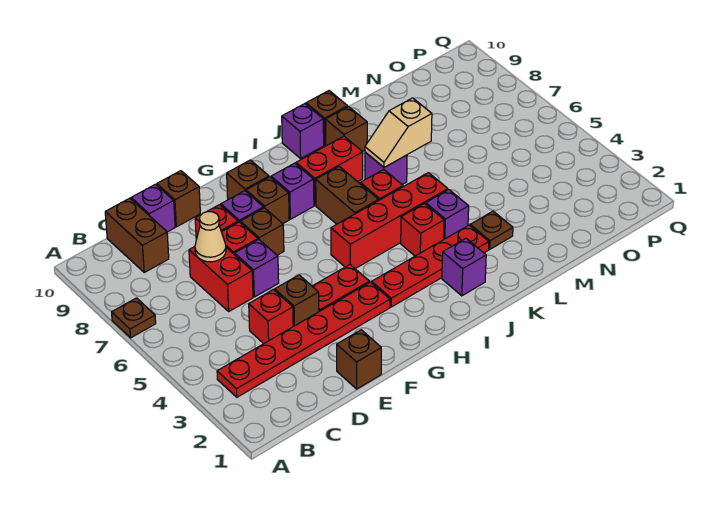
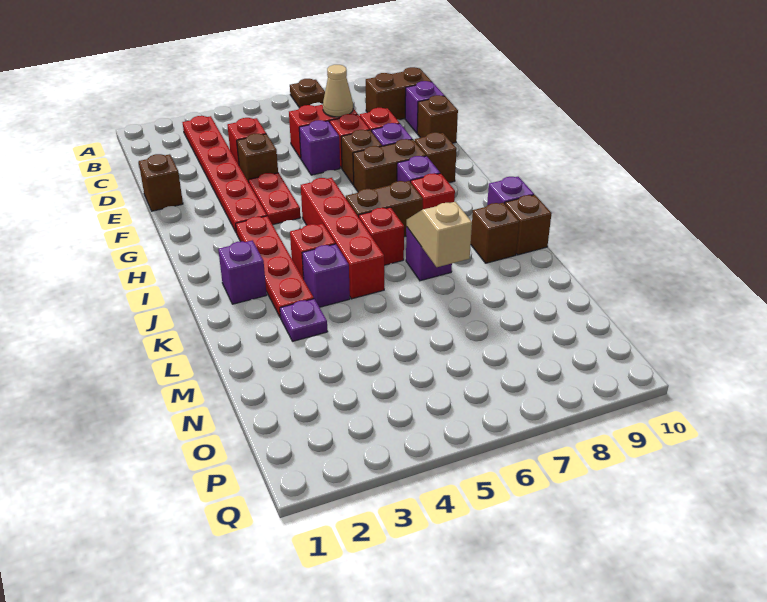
brown 1x1 brick [246,177,289,223] -> brown 1x2 brick [353,139,426,192]
red 1x2 brick [296,136,363,205] -> red 1x1 brick [411,173,455,210]
brown 1x1 plate [470,211,513,249] -> purple 1x1 plate [280,299,328,341]

